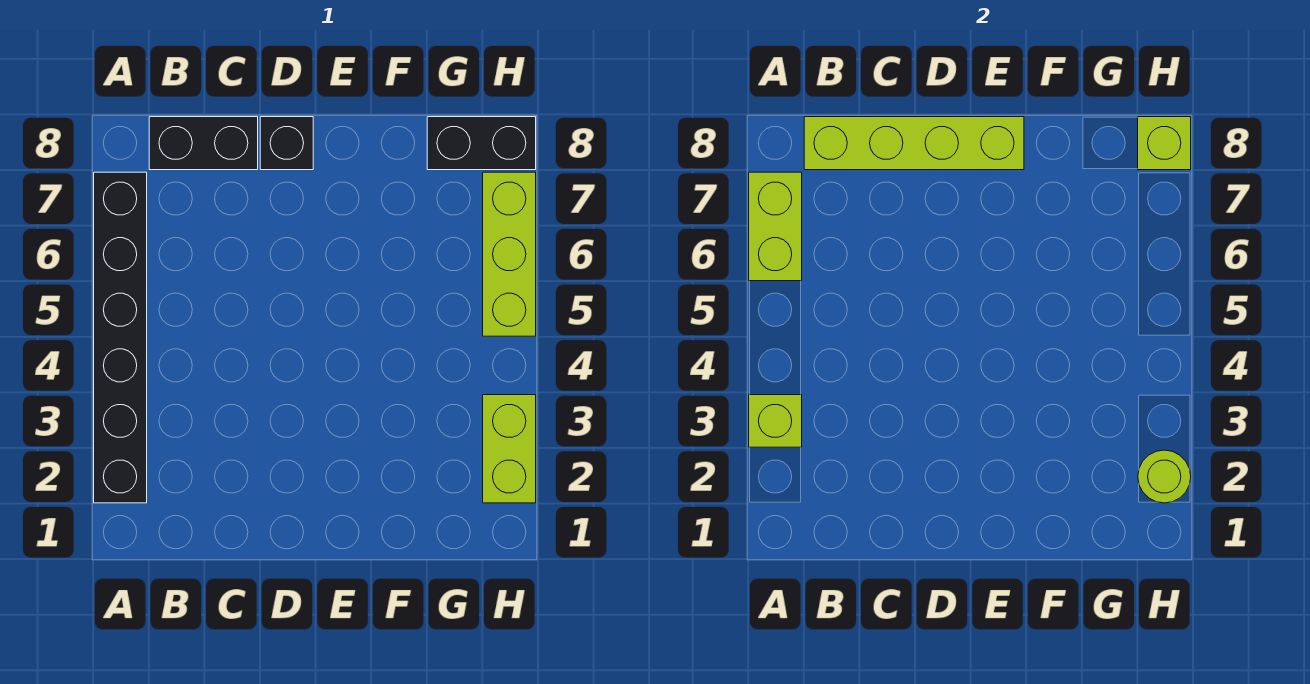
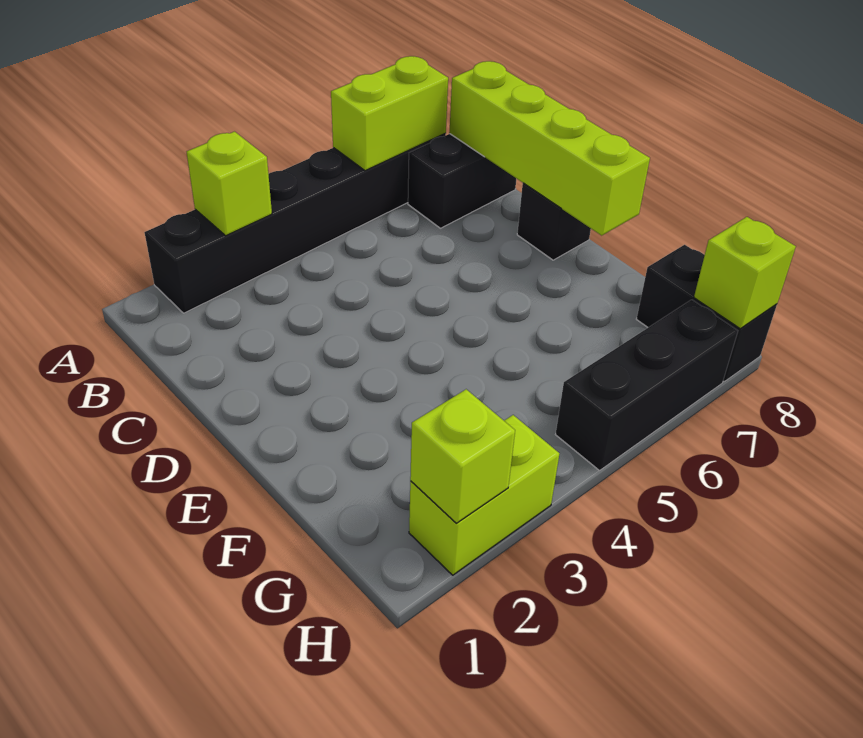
black 1x2 brick [149,117,258,170] -> black 1x2 brick turned to [408,134,516,228]
lime 1x1 round brick [1138,450,1191,503] -> lime 1x1 brick [410,389,515,523]
lime 1x3 brick [483,172,536,336] -> black 1x3 brick [556,300,738,471]

